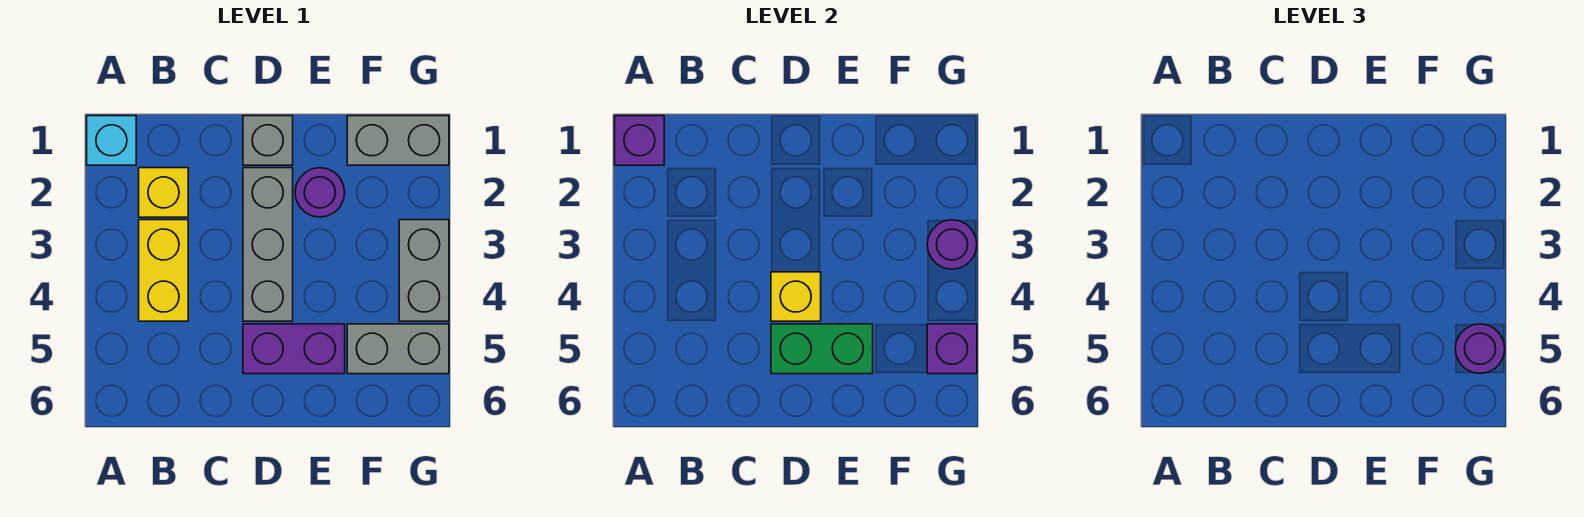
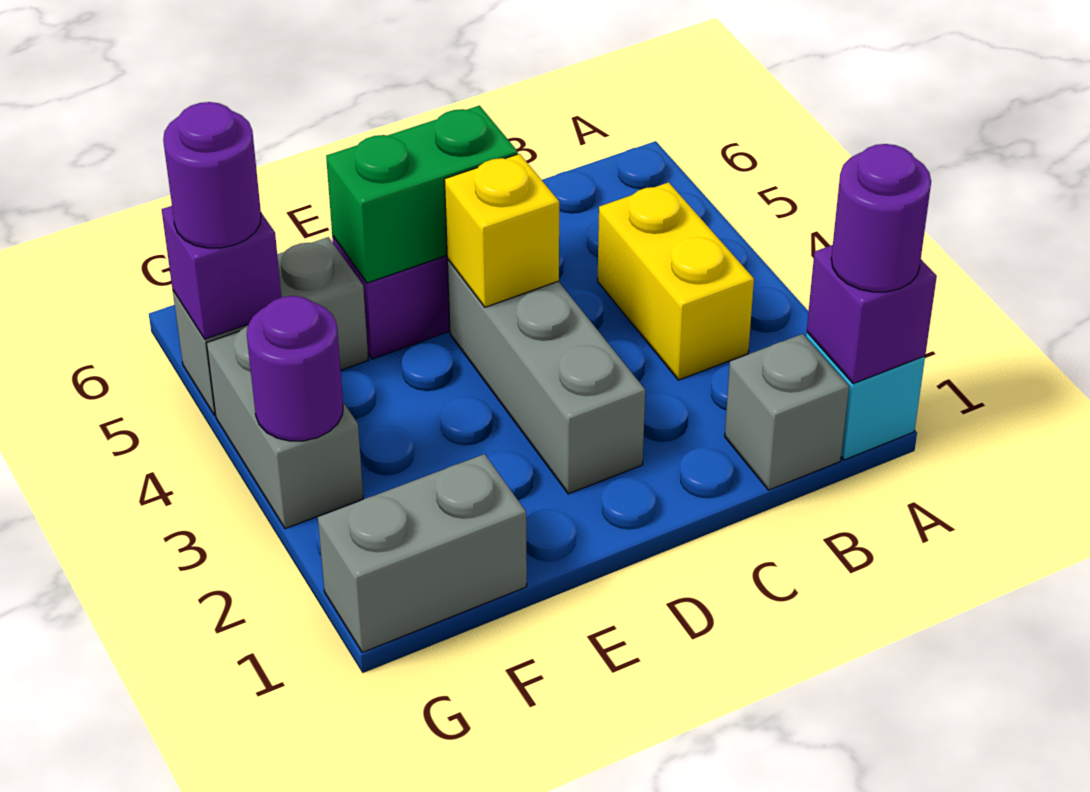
yellow 1x1 brick [139,168,188,217] -> none
grey 1x1 brick [243,116,293,165] -> grey 1x1 brick moved to [725,334,849,490]
purple 1x1 round brick [295,168,345,217] -> purple 1x1 round brick moved to [831,144,931,292]

